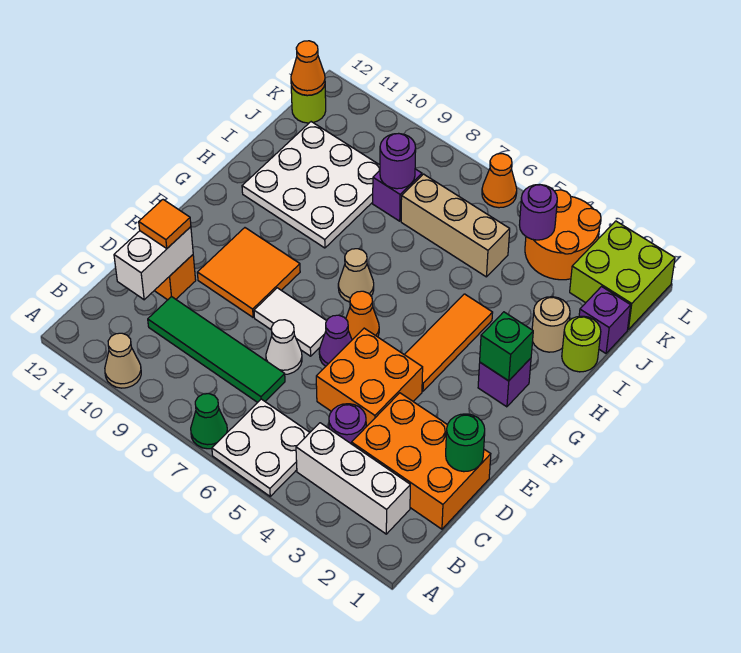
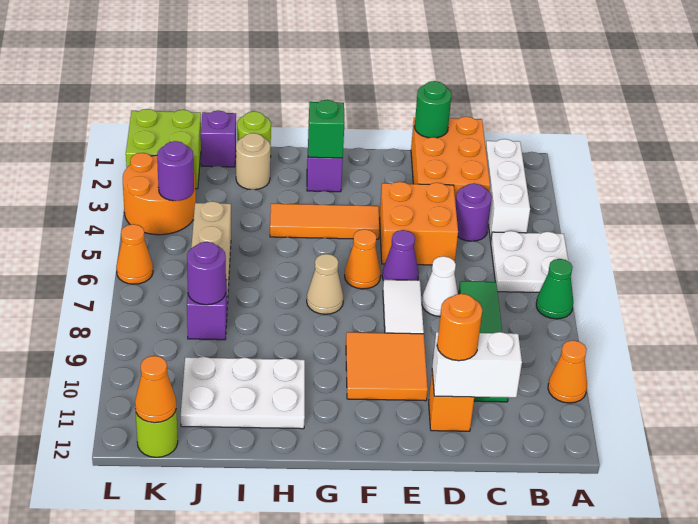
tan 1x1 cone [105,333,141,388] -> orange 1x1 cone [548,340,587,403]
orange 1x1 tile [139,200,191,248] -> orange 1x1 round brick [437,294,482,361]
white 3x3 plate [242,122,380,248] -> white 2x3 plate [181,357,305,429]

